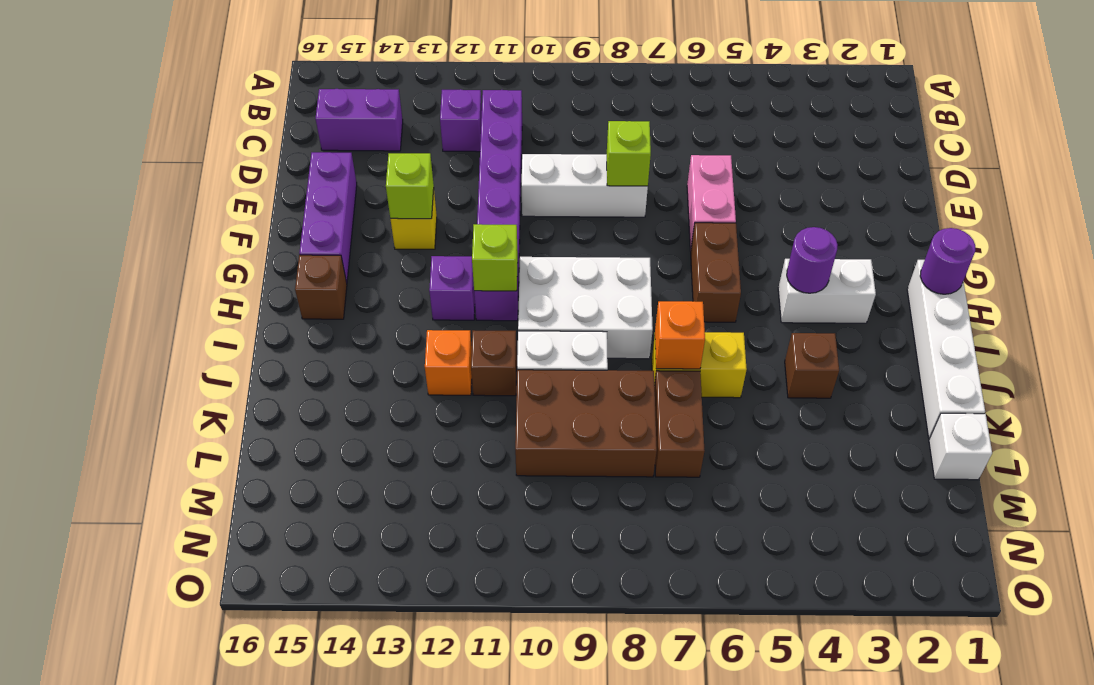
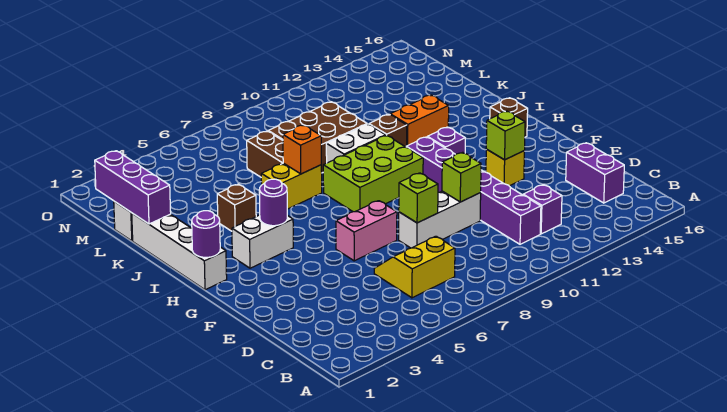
none -> yellow 2x2 slope [374,236,455,298]
purple 1x2 brick [315,89,403,151] -> purple 1x2 brick turned to [566,143,624,203]
pink 1x2 brick [687,155,736,251] -> pink 1x2 brick turned to [336,201,397,261]
purple 1x3 brick [299,152,357,283] -> purple 1x3 brick moved to [95,151,171,224]
brown 1x2 brick [691,223,741,322] -> none
white 2x3 brick [518,257,653,359] -> lime 2x3 brick [323,135,423,212]
lime 1x1 brick [472,224,518,291] -> lime 1x1 brick moved to [442,152,481,202]
orange 1x1 brick [425,330,472,395] -> orange 1x2 brick [390,95,449,146]

